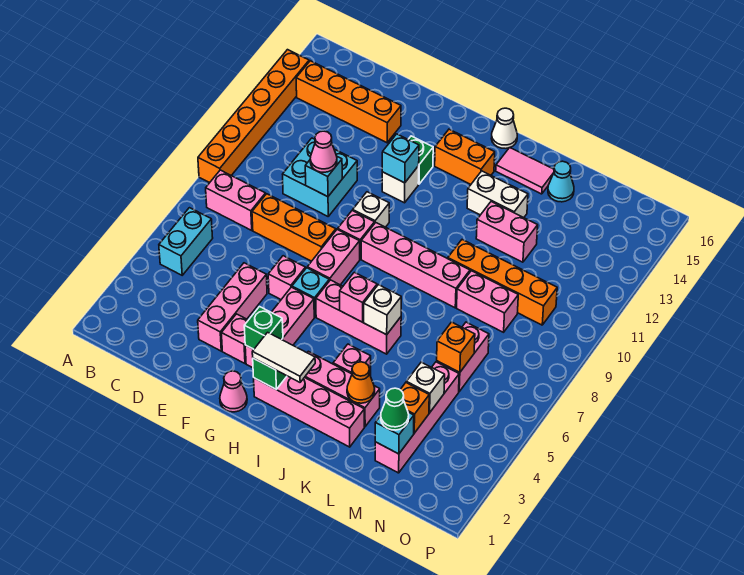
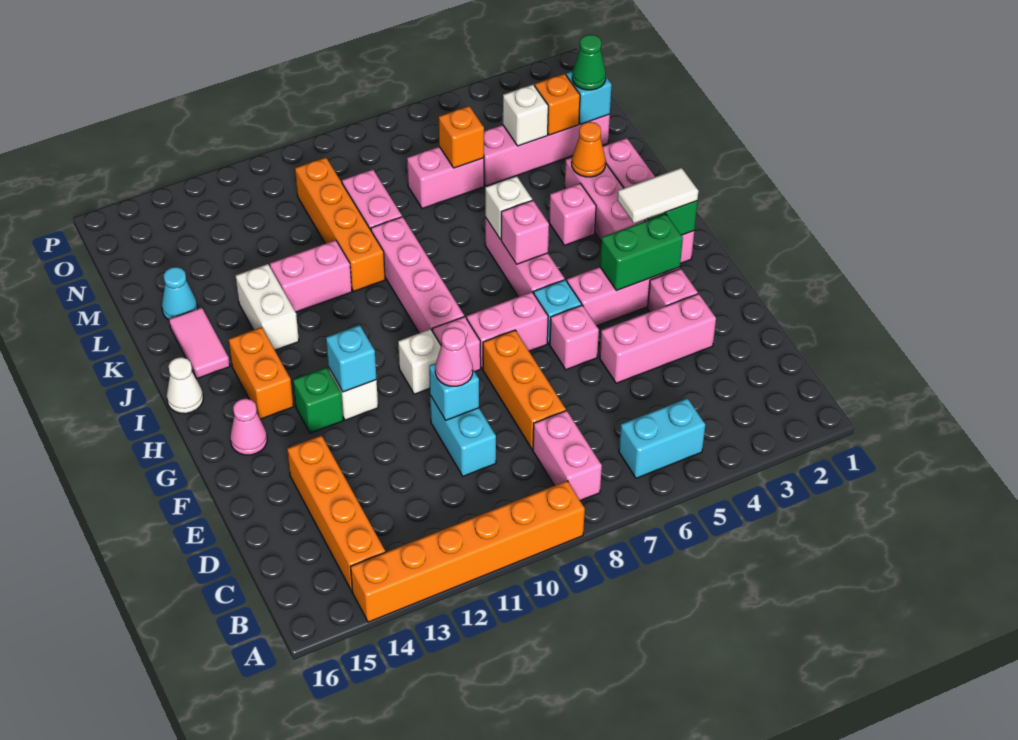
cyan 2x2 brick [283,138,357,216] -> cyan 1x2 brick [430,395,496,476]
pink 1x1 cone [220,371,247,412] -> pink 1x1 cone moved to [230,399,267,455]
green 1x1 brick [244,307,283,349] -> green 1x2 brick [600,214,683,291]
white 1x2 tile [252,332,315,382] -> white 1x2 tile turned to [617,168,698,223]
pink 1x2 brick [476,202,538,262] -> pink 1x2 brick turned to [270,240,352,312]

